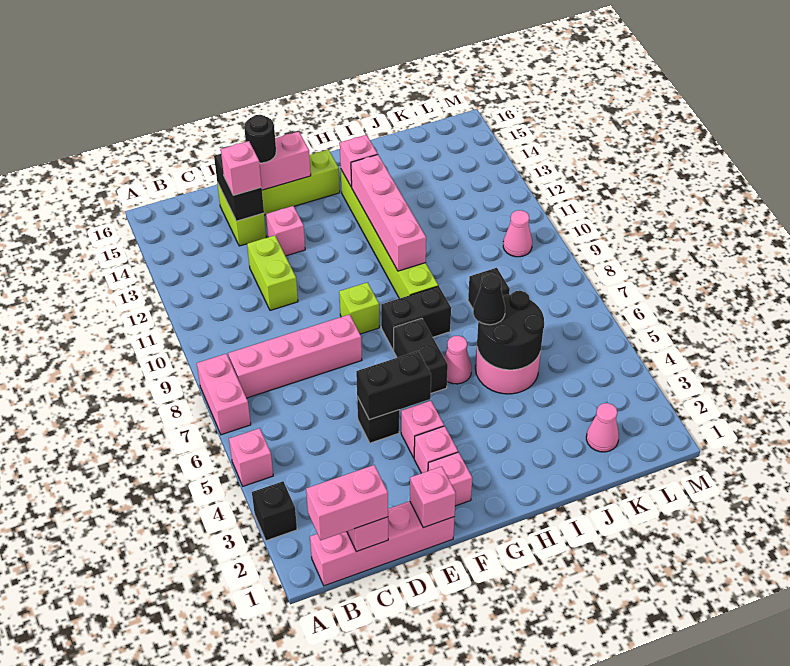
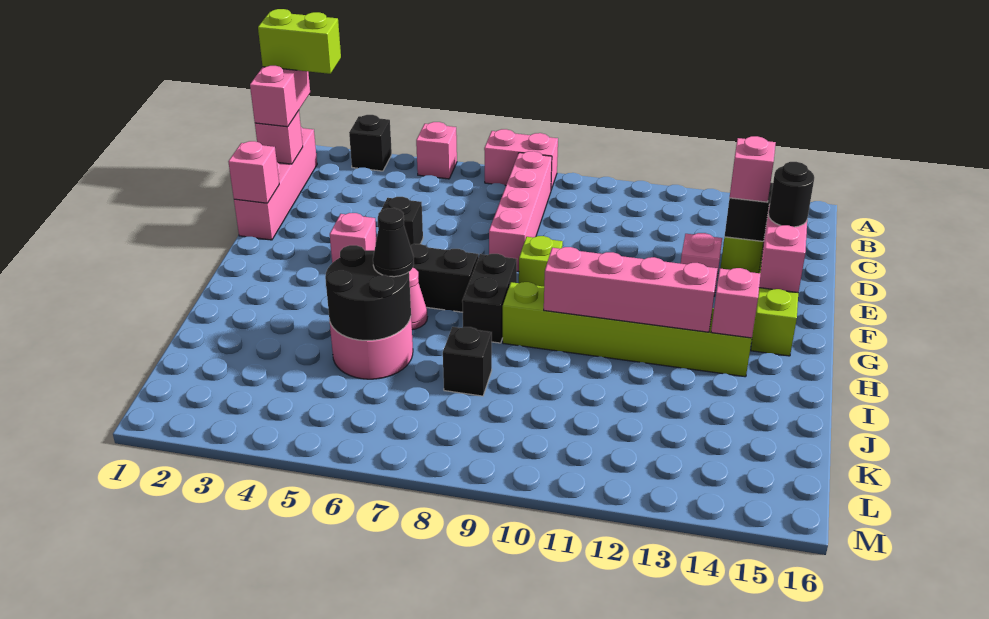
lime 1x2 brick [247,235,298,310] -> lime 1x2 brick moved to [258,9,341,74]
black 1x2 brick [356,351,431,420] -> none
pink 1x1 brick [428,452,472,506] -> none
pink 1x1 brick [414,426,458,473] -> none
pink 1x1 cone [586,403,619,452] -> none
pink 1x1 cone [503,210,532,257] -> none

